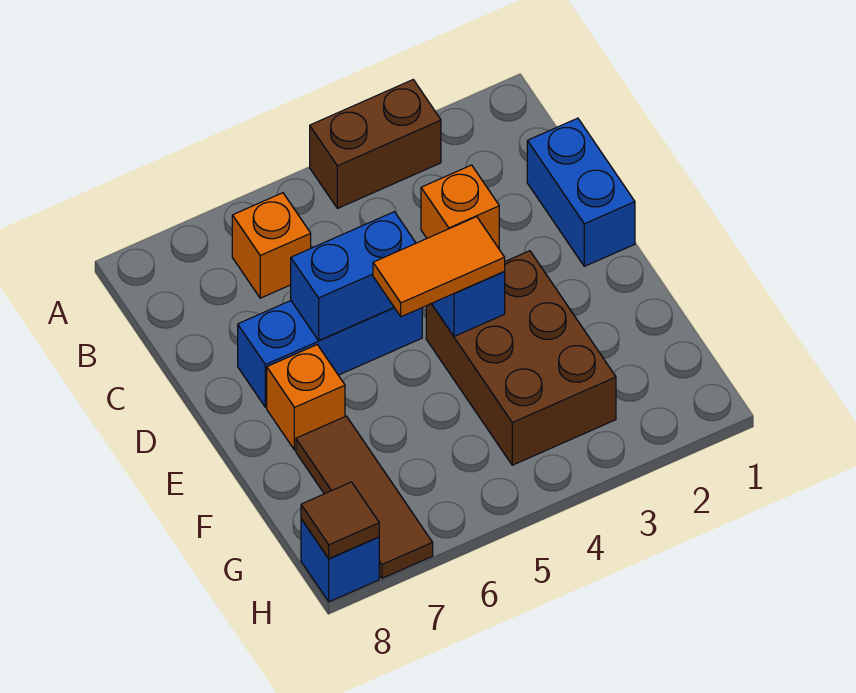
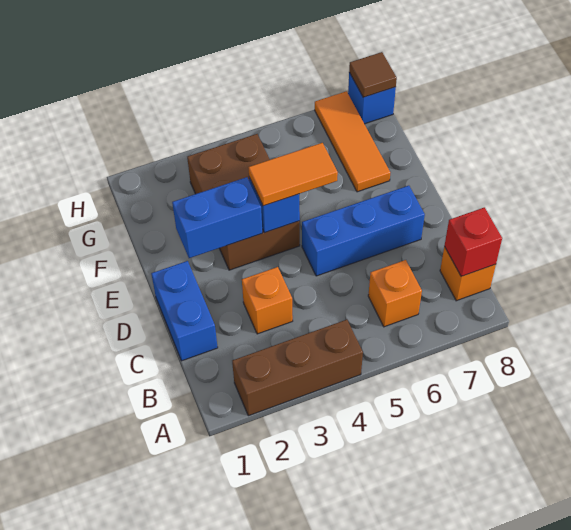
brown 1x2 brick [310,80,441,208] -> brown 1x3 brick [232,320,363,416]
none -> red 1x1 brick [444,207,502,276]
blue 1x2 brick [291,212,416,341] -> blue 1x2 brick moved to [172,177,262,258]
orange 1x1 brick [267,345,345,450] -> orange 1x1 brick moved to [440,247,496,301]
brown 1x3 tile [296,416,433,578] -> orange 1x3 tile [315,91,390,192]

